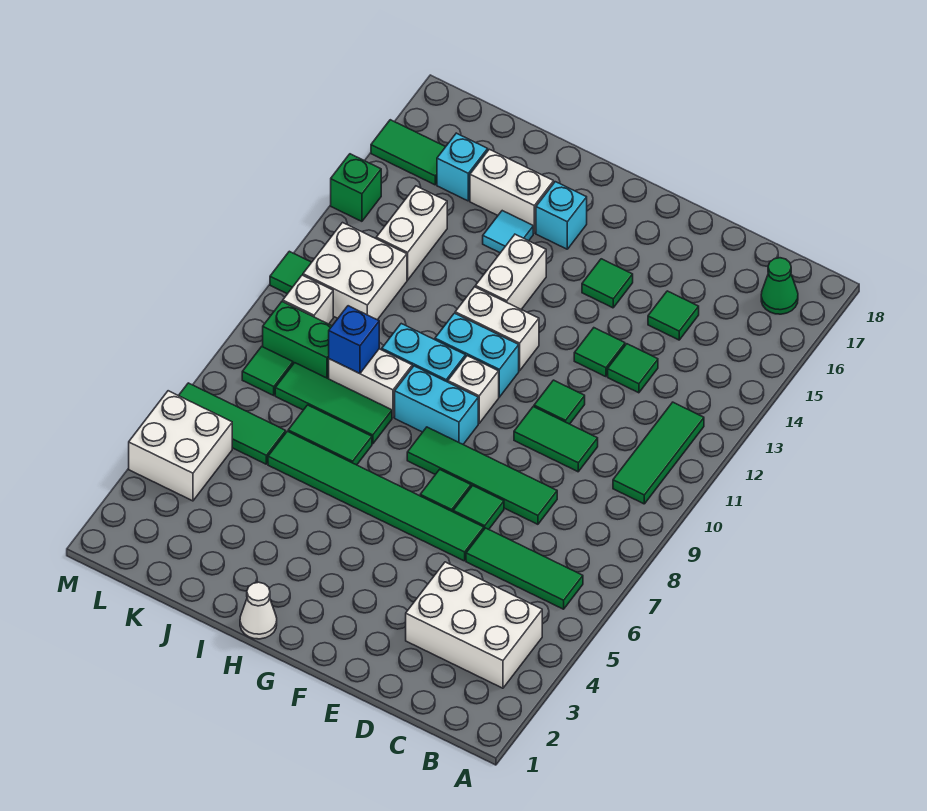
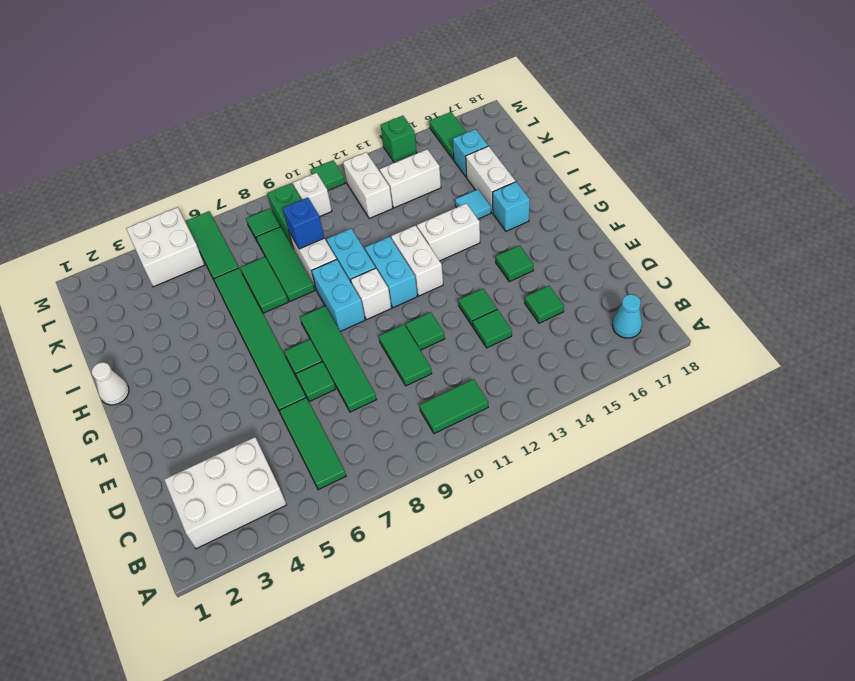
white 2x3 brick [406,562,542,688] -> white 2x3 brick turned to [164,437,287,549]
green 1x3 tile [613,402,704,504] -> green 1x2 tile [420,379,488,434]
green 1x1 cone [761,258,798,314] -> cyan 1x1 cone [613,294,642,338]
white 2x2 brick [303,223,407,320] -> white 1x2 brick [343,152,393,218]

